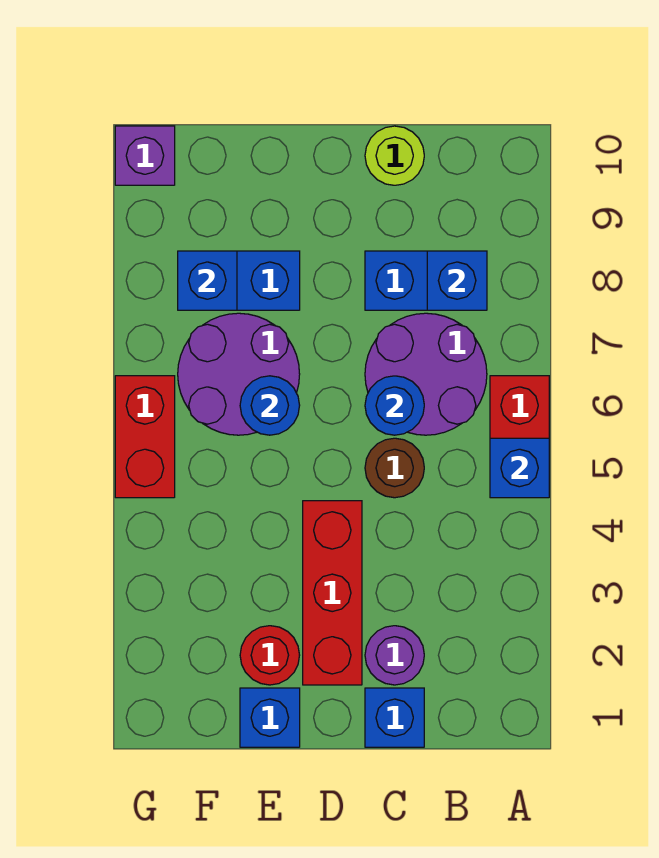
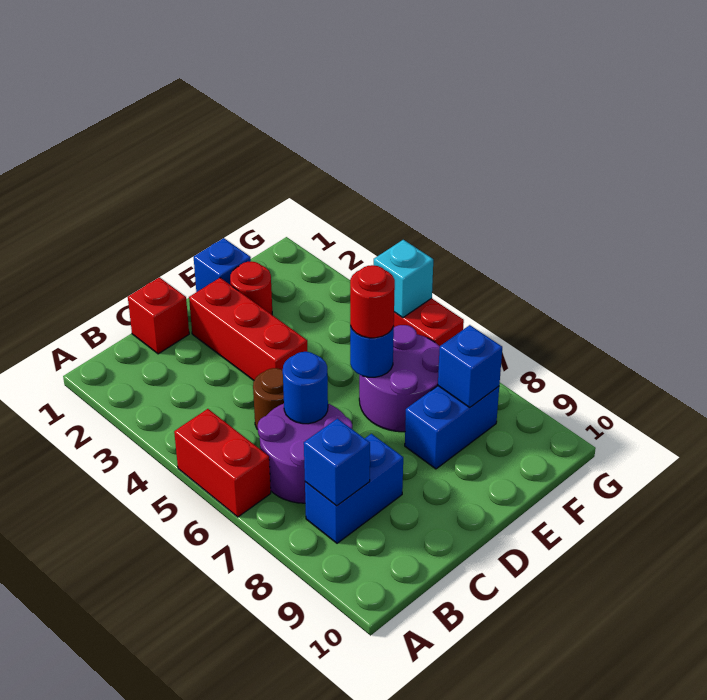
blue 1x1 brick [490,438,549,498] -> none
blue 1x1 brick [365,688,424,747] -> red 1x1 brick [128,277,189,354]
purple 1x1 round brick [365,626,424,685] -> none
lime 1x1 round brick [365,126,424,185] -> none
none -> red 1x1 round brick [350,265,395,338]
none -> cyan 1x1 brick [374,240,433,318]
purple 1x1 brick [115,126,175,185] -> none

